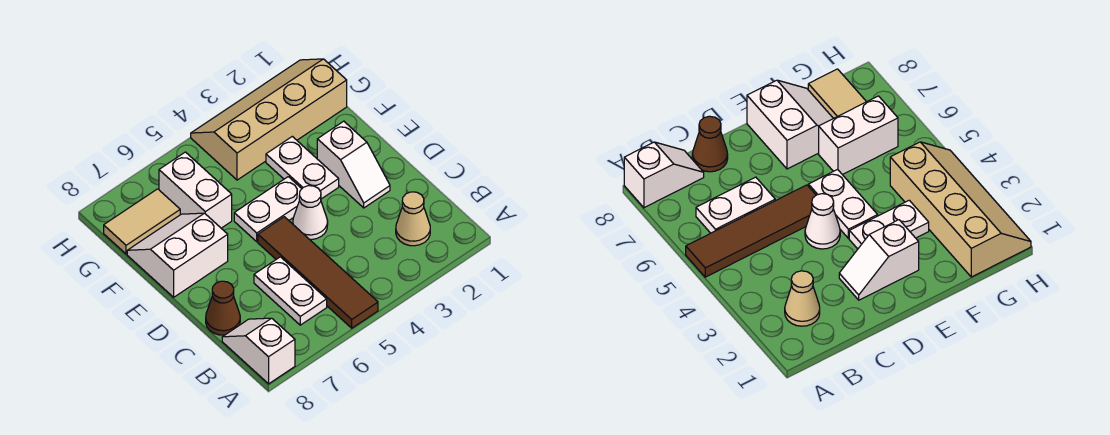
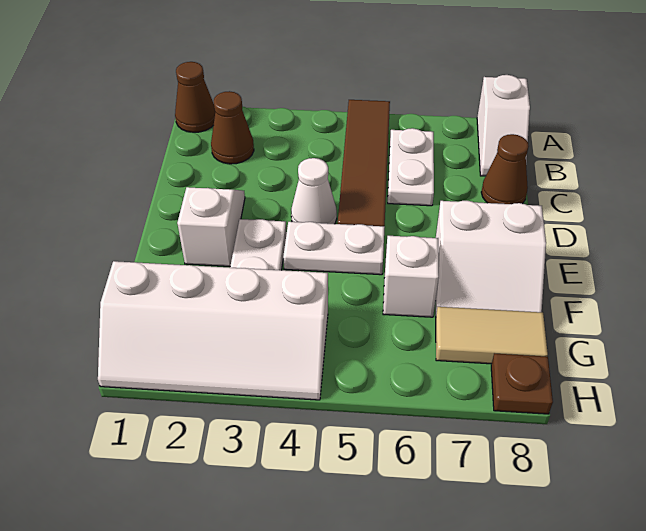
none -> brown 1x1 cone [175,62,215,132]
tan 1x1 cone [396,192,430,246] -> brown 1x1 cone [211,91,254,164]
white 1x2 brick [159,152,232,228] -> white 1x1 brick [383,236,439,317]
tan 2x4 slope [191,59,347,180] -> white 2x4 slope [98,261,328,400]
none -> brown 1x1 plate [491,353,553,414]

